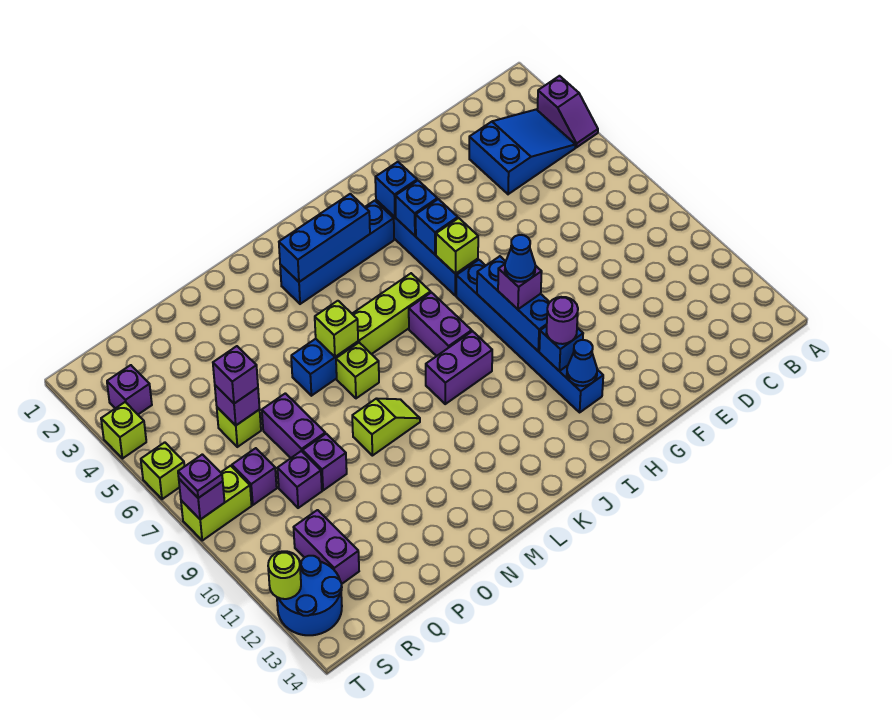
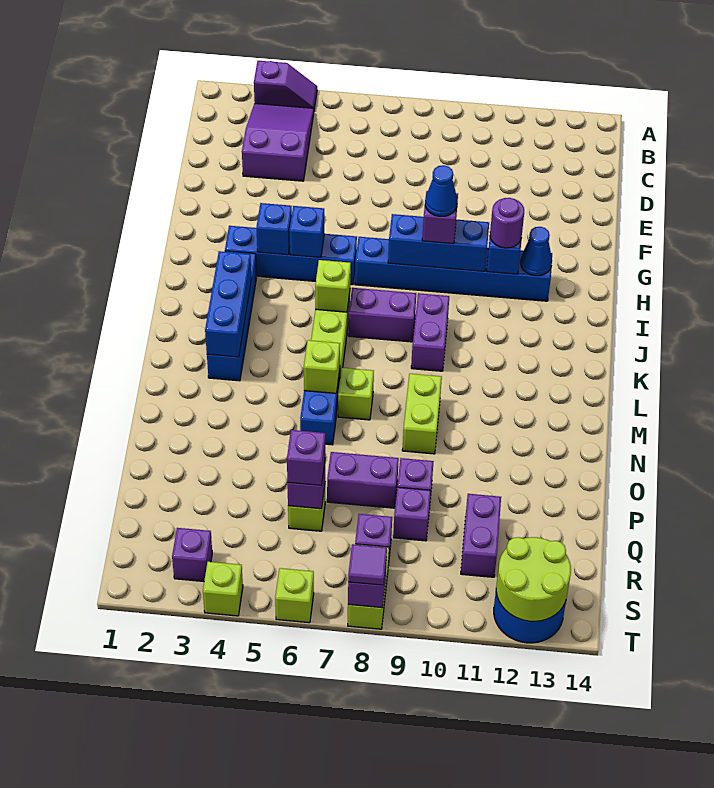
blue 2x3 slope [469,109,575,194] -> purple 2x3 slope [242,104,314,181]
blue 1x1 brick [375,162,417,217] -> none
lime 1x1 brick [436,218,478,274] -> lime 1x1 brick moved to [315,260,351,312]
lime 1x2 slope [352,399,420,456] -> lime 1x2 brick [402,374,442,454]
purple 1x2 brick [294,510,359,584] -> purple 1x2 brick turned to [461,494,501,577]
purple 1x1 plate [178,454,223,498] -> purple 1x1 tile [348,544,387,585]
lime 1x1 round brick [268,551,301,599] -> lime 2x2 round brick [496,537,571,621]

